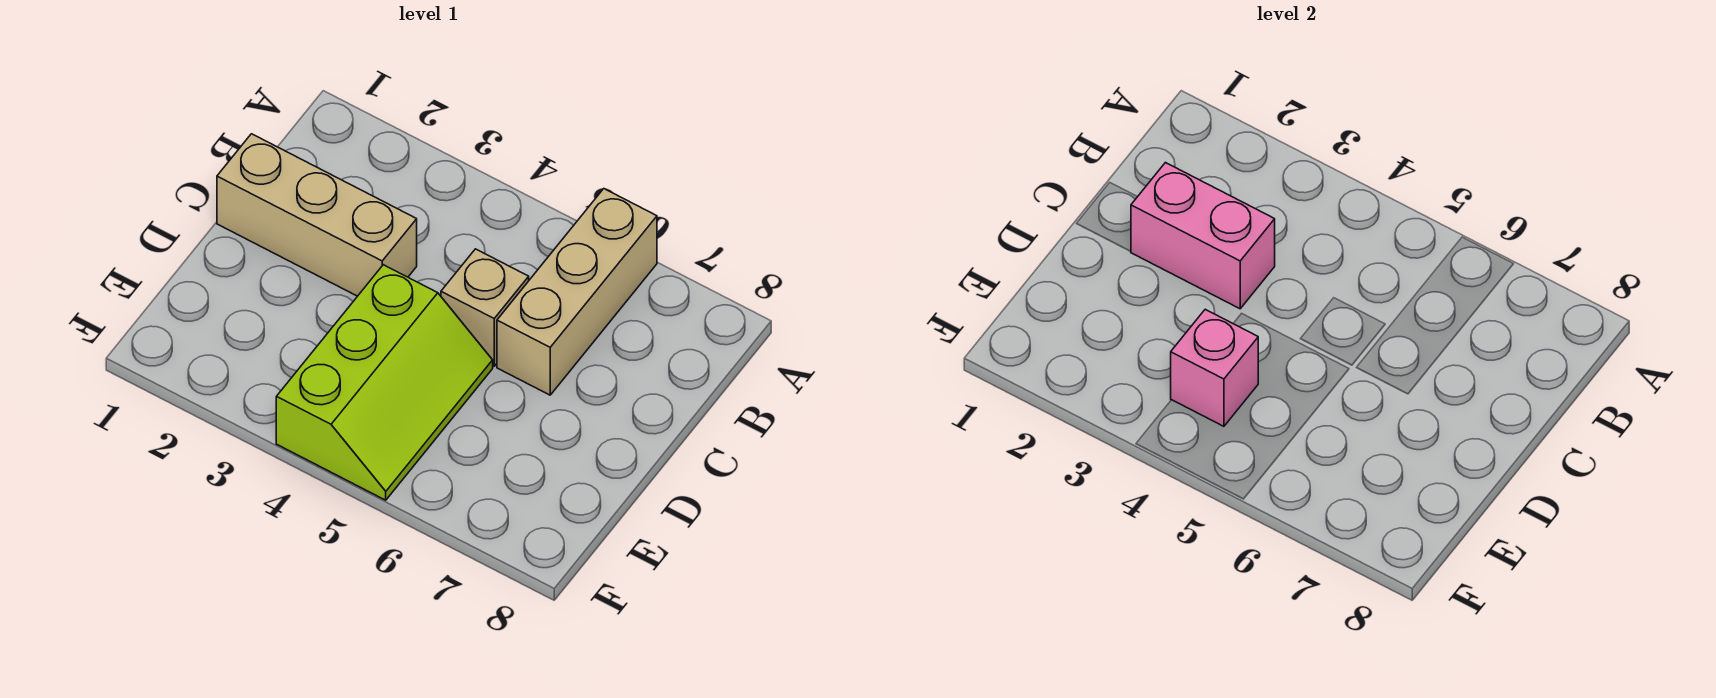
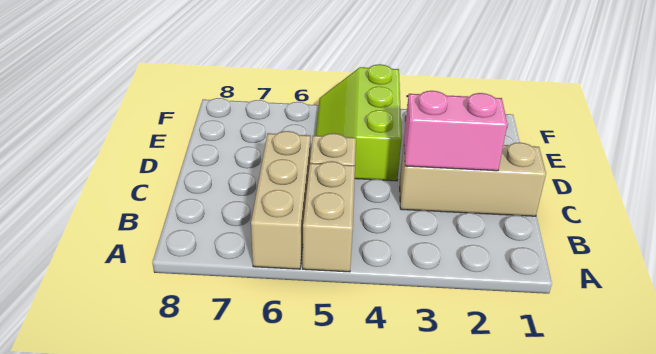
none -> tan 1x2 brick [303,161,355,272]
pink 1x1 brick [1171,309,1258,426] -> none

